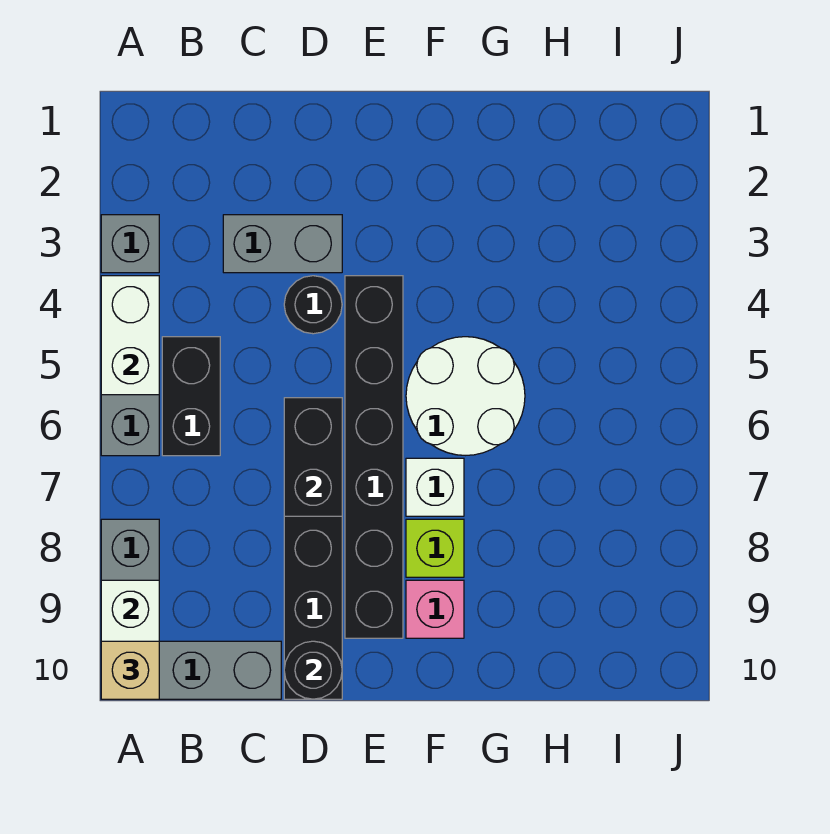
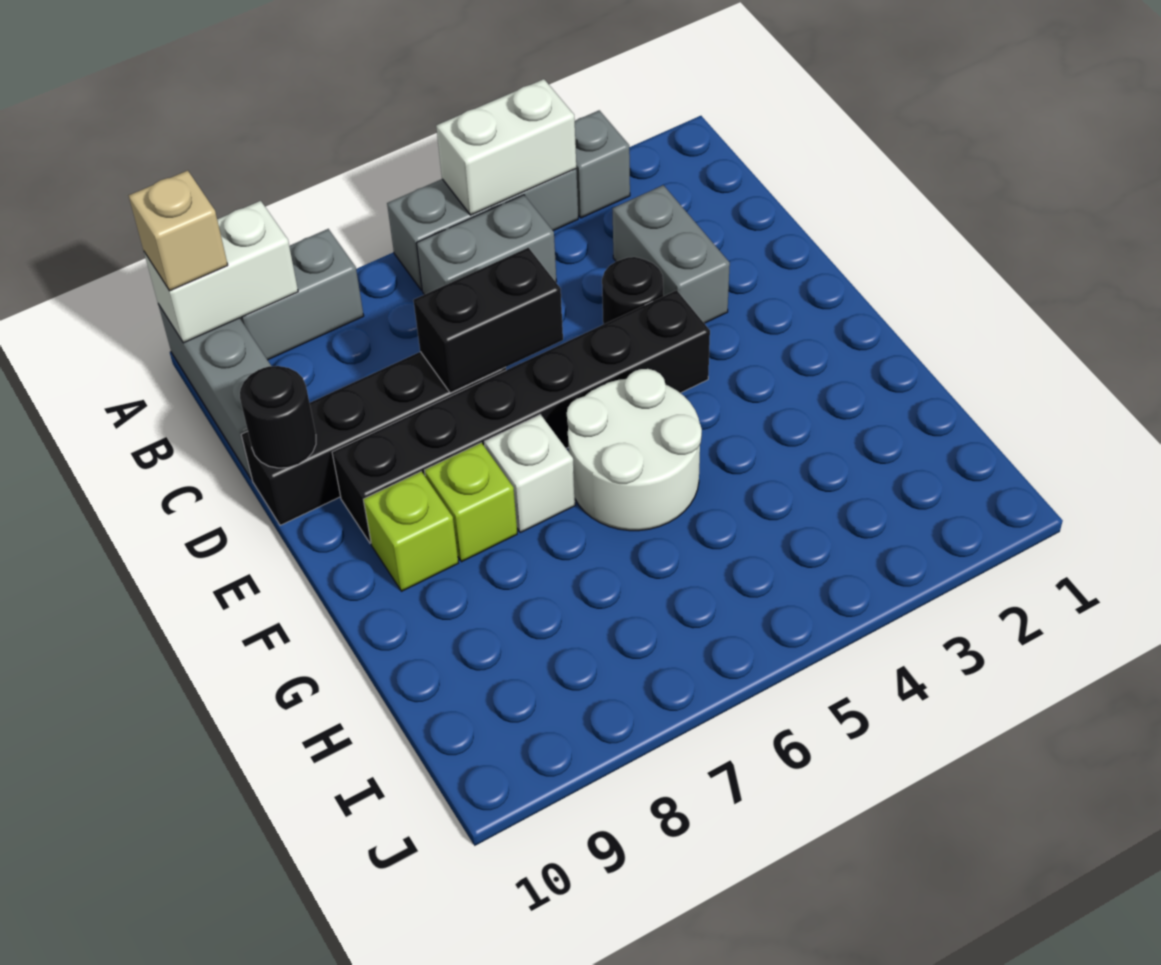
black 1x2 brick [162,337,220,456] -> grey 1x2 brick [417,195,557,295]
pink 1x1 brick [406,580,464,638] -> lime 1x1 brick [363,472,458,591]

